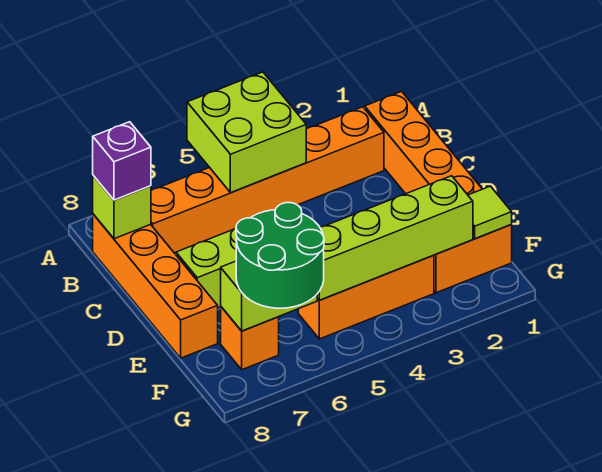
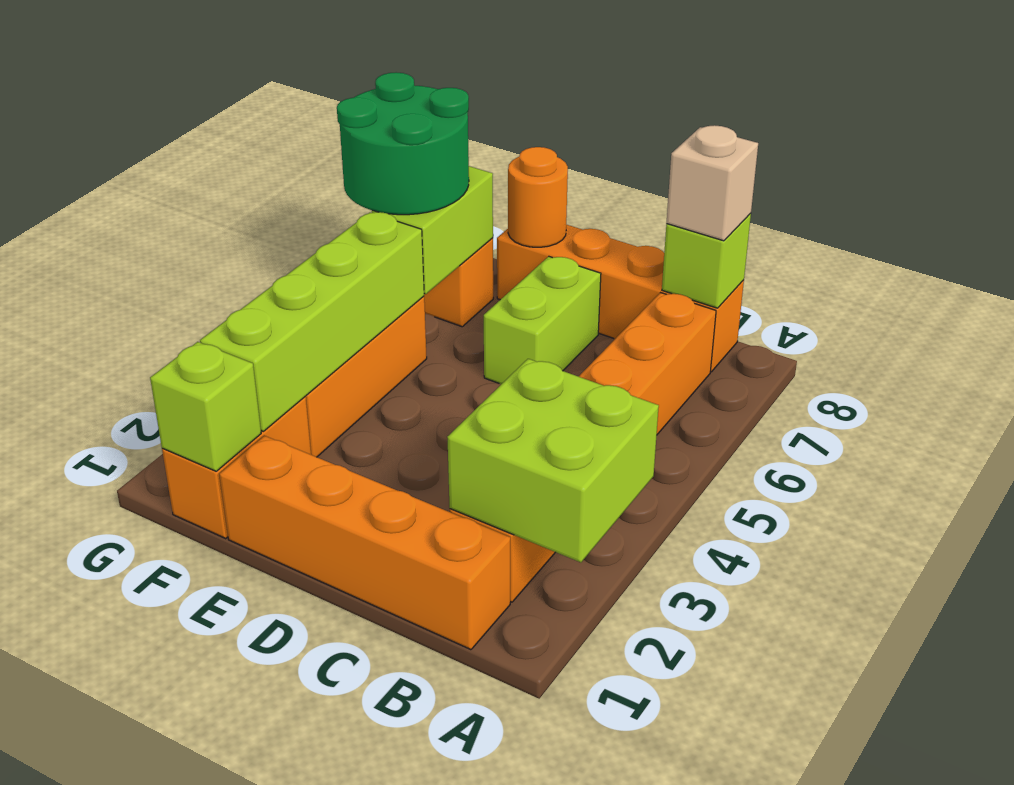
lime 2x2 brick [187,72,306,193] -> lime 2x2 brick moved to [447,359,659,562]
purple 1x1 brick [93,122,151,200] -> tan 1x1 brick [666,125,758,241]
none -> orange 1x1 round brick [508,147,568,247]
lime 1x1 tile [468,186,512,239] -> lime 1x1 brick [150,342,261,471]

